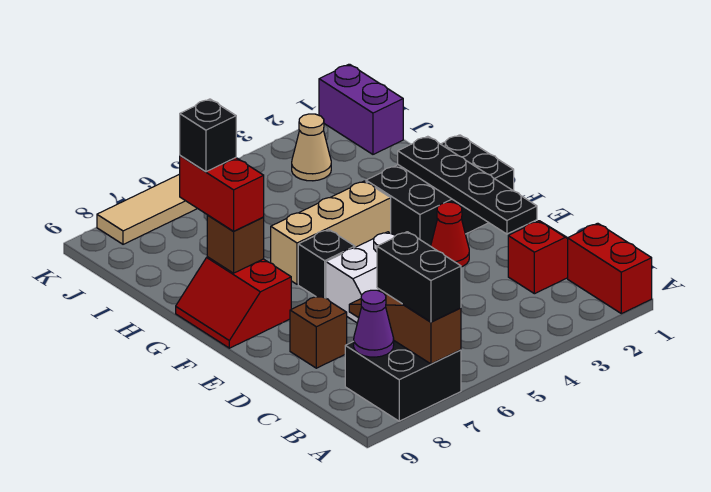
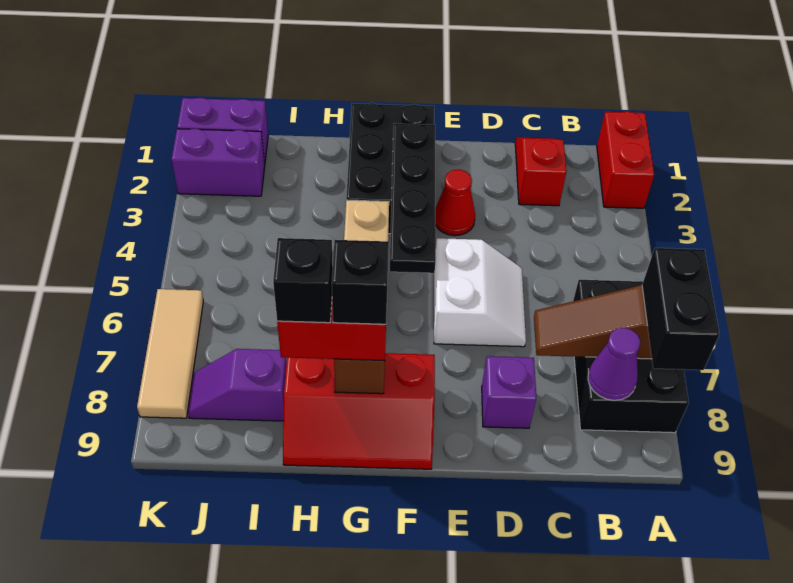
red 1x2 brick [568,223,652,314] -> red 1x2 brick turned to [597,111,654,208]
black 2x2 brick [345,341,461,421] -> black 2x3 brick [573,280,689,433]
black 1x2 brick [377,232,461,322] -> black 1x2 brick turned to [642,248,719,370]
black 1x4 plate [398,136,537,234] -> black 1x4 plate turned to [390,123,436,273]
brown 1x1 brick [290,296,347,368] -> purple 1x1 brick [482,356,536,428]
black 1x1 brick [298,229,355,298] -> black 1x1 brick moved to [332,240,389,324]
red 2x2 slope [176,257,291,348] -> red 2x3 slope [283,353,435,469]
none -> purple 1x2 slope [188,349,287,421]
none -> purple 1x2 brick [171,129,265,196]
tan 1x1 cone [292,114,331,181] -> none

